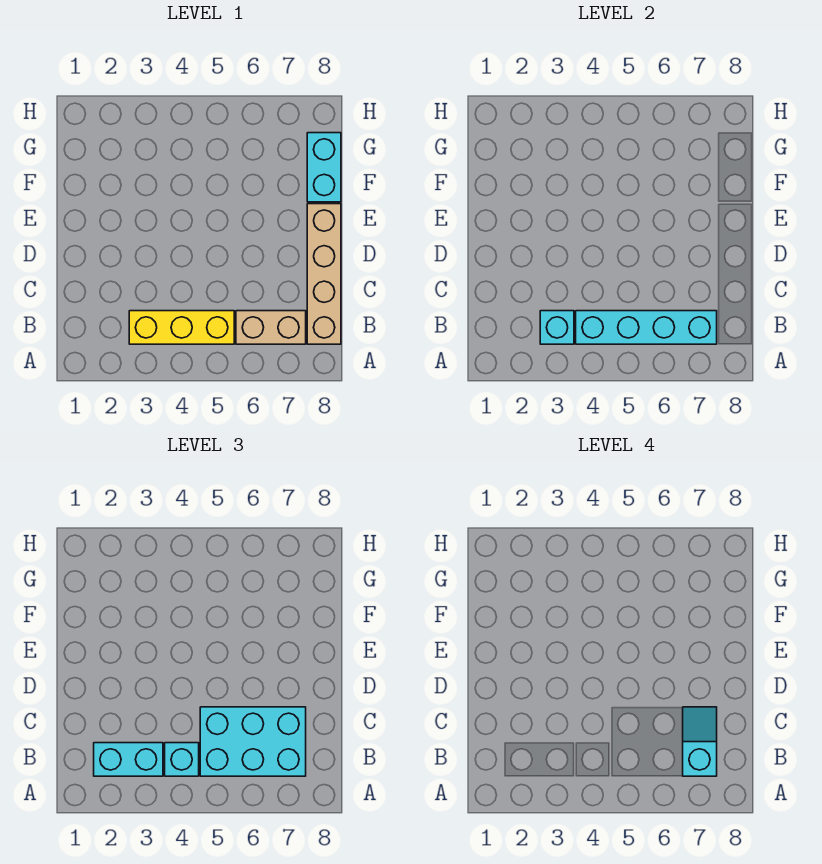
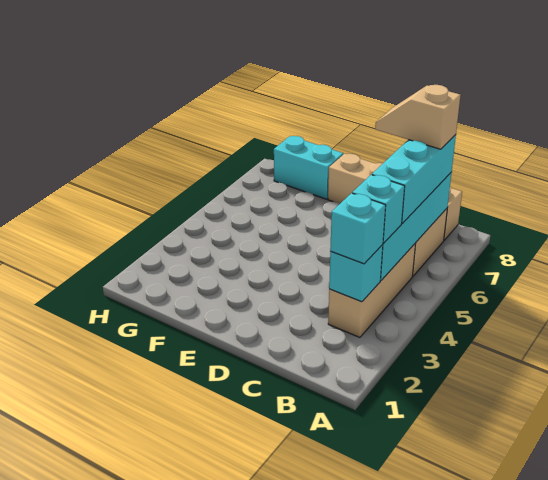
cyan 1x2 brick [94,743,163,776] -> cyan 1x1 brick [330,193,386,264]
yellow 1x3 brick [129,311,234,344] -> tan 1x3 brick [328,244,415,337]
cyan 2x3 brick [200,707,306,776] -> cyan 1x3 brick [372,135,456,224]
cyan 1x2 slope [683,707,717,776] -> tan 1x2 slope [375,85,461,149]

